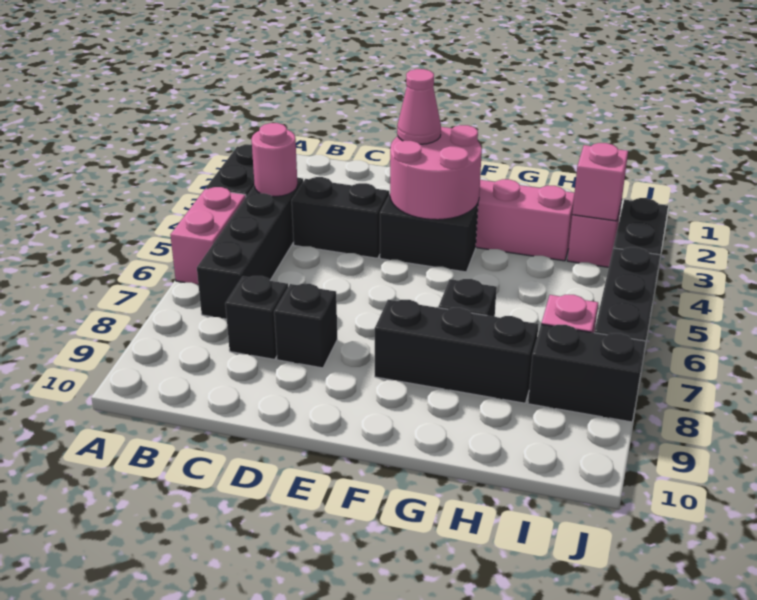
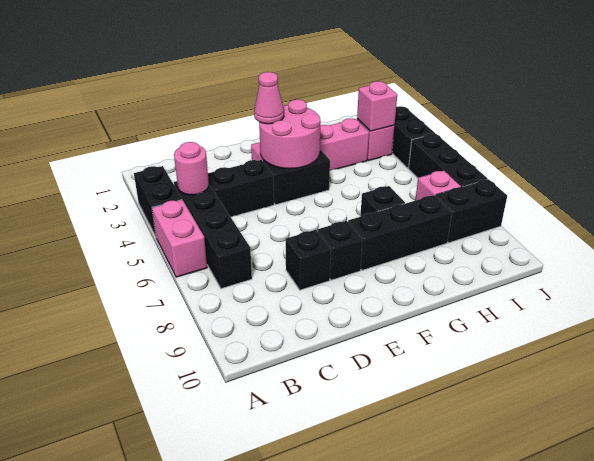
black 1x1 brick [225,276,288,359] -> black 1x1 brick moved to [317,221,363,280]

